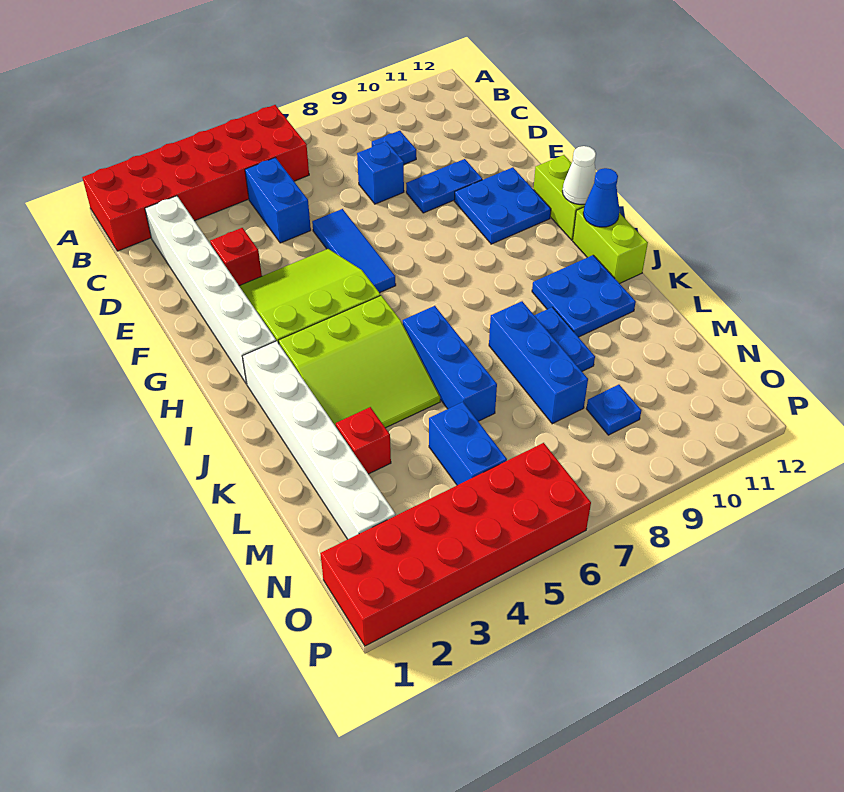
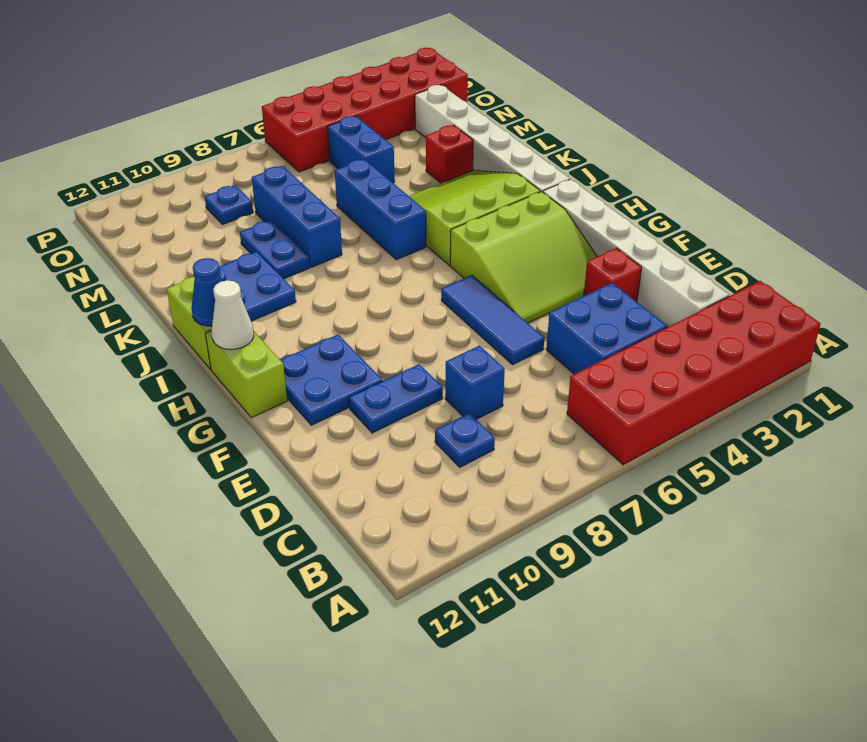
blue 1x2 brick [245,158,311,243] -> blue 2x2 brick [546,283,667,374]

